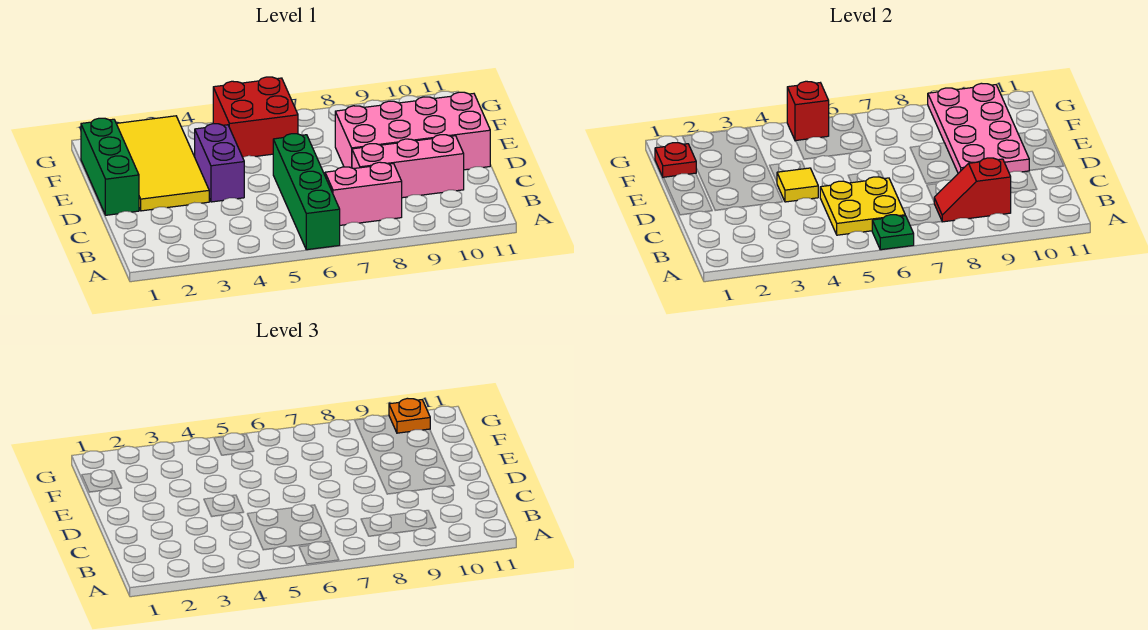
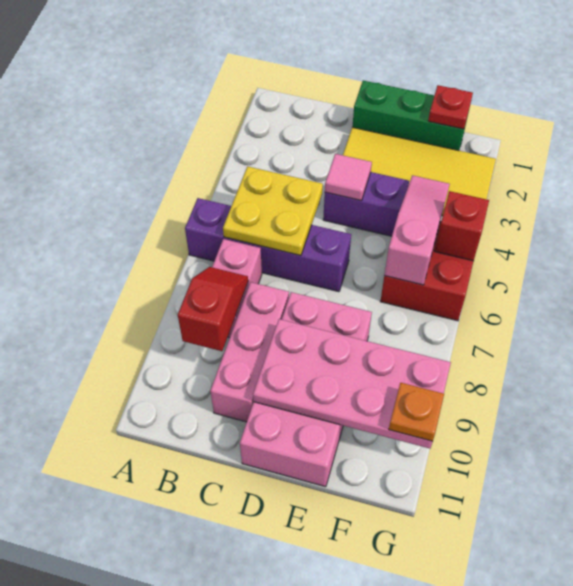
green 1x4 brick [273,134,340,250] -> purple 1x4 brick [185,198,351,292]
green 1x1 plate [872,215,914,250] -> none
yellow 1x1 tile [777,168,818,202] -> pink 1x1 tile [325,154,372,201]
none -> pink 1x3 slope [384,175,450,285]

